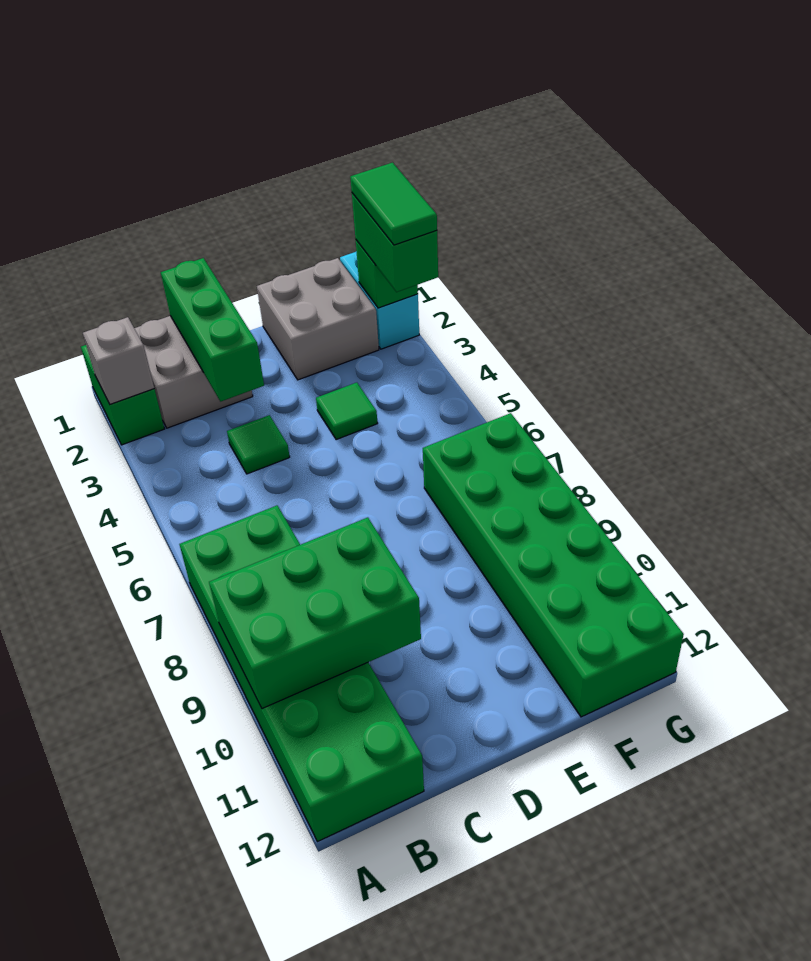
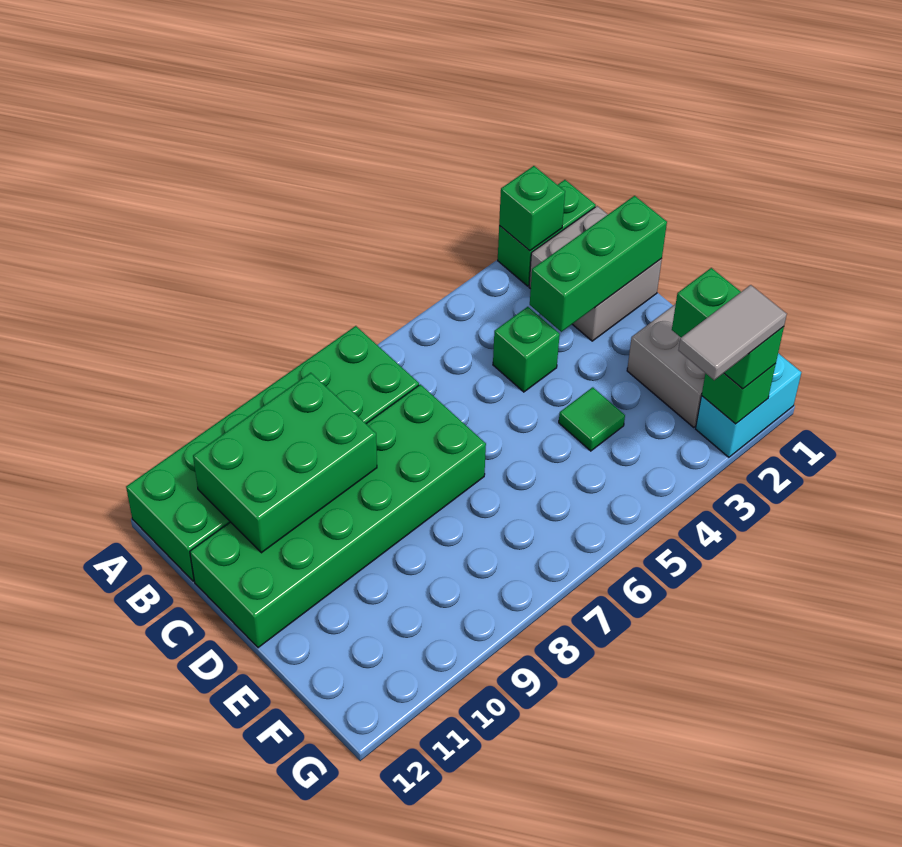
grey 1x1 brick [83,317,154,404] -> green 1x1 brick [499,166,565,251]
green 2x3 brick [209,518,421,709] -> green 2x3 brick turned to [193,373,377,553]
green 1x1 tile [227,415,290,474] -> green 1x1 brick [493,307,560,392]
green 2x6 brick [423,413,684,717] -> green 2x6 brick moved to [190,384,486,648]
green 1x2 brick [352,193,438,292] -> green 1x2 brick turned to [672,268,784,389]
green 1x2 tile [350,163,437,245] -> grey 1x2 tile [678,285,787,380]

